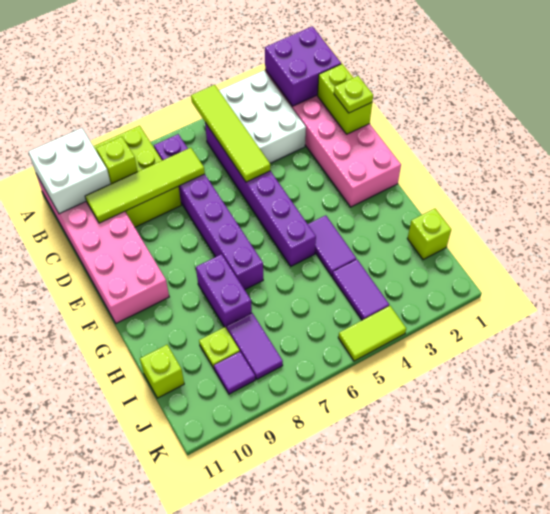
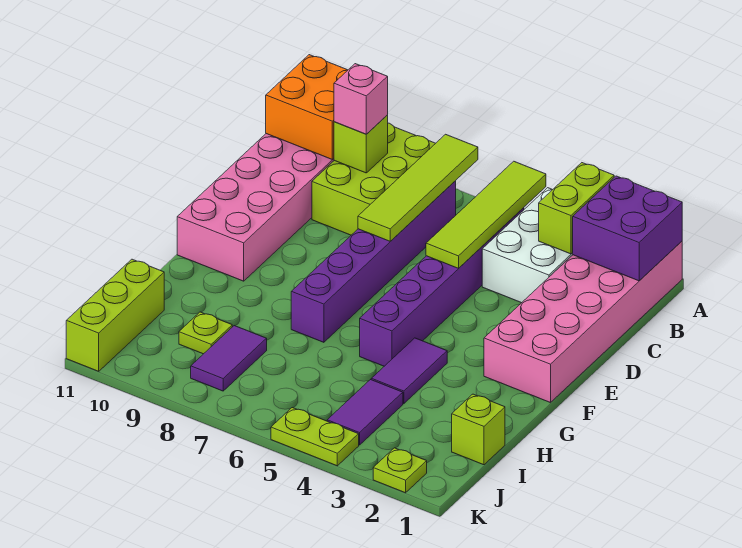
white 2x2 brick [28,128,111,214] -> orange 2x2 brick [266,55,348,160]
none -> pink 1x1 brick [334,64,388,134]
lime 1x2 brick [318,64,372,134] -> lime 1x2 brick moved to [539,163,614,254]
lime 1x4 tile [85,148,205,223] -> lime 1x4 tile turned to [358,134,478,241]
lime 1x1 plate [334,76,373,113] -> lime 1x1 plate moved to [373,448,427,493]
purple 1x2 brick [196,254,252,329] -> none
lime 1x1 brick [140,345,184,398] -> lime 1x3 brick [66,259,164,371]
purple 1x1 tile [214,352,255,394] -> none
lime 1x2 tile [338,306,406,361] -> lime 1x2 plate [271,408,359,466]

